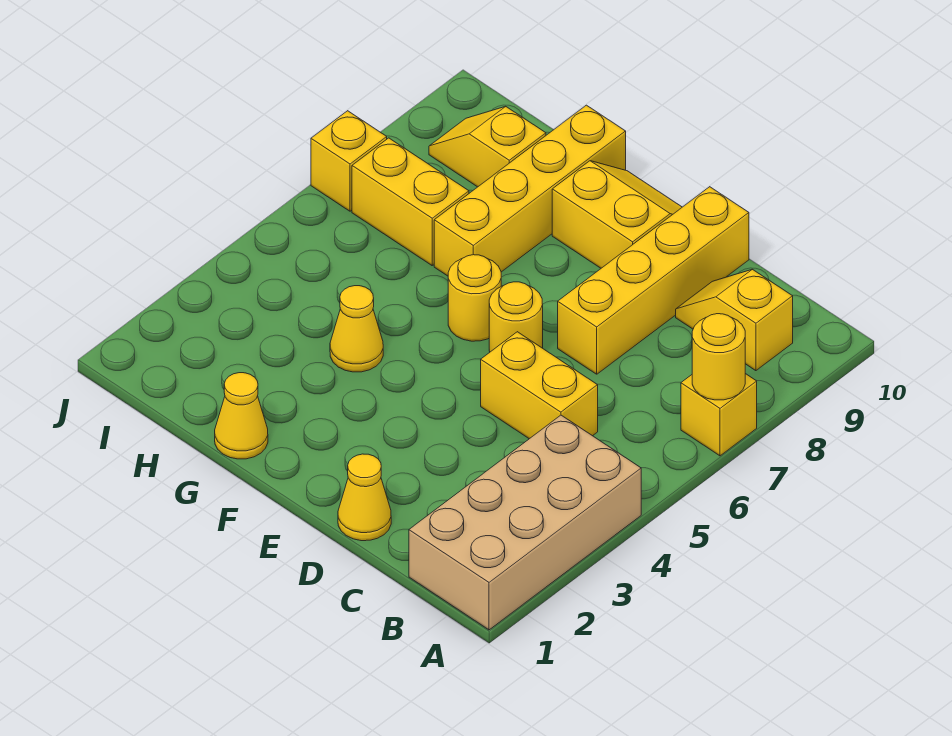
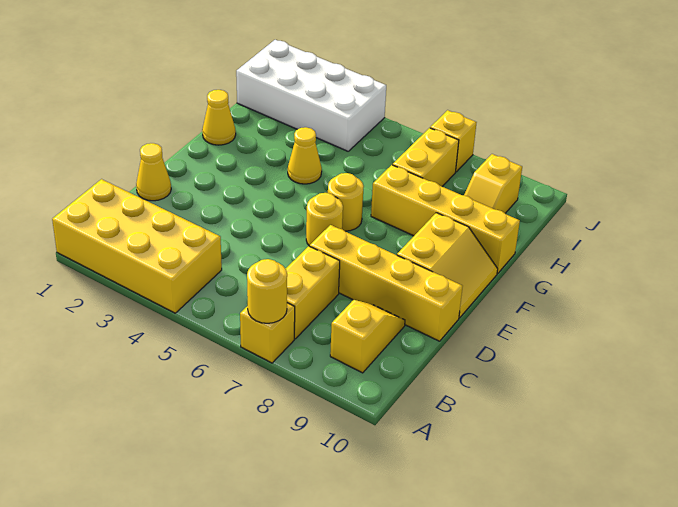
tan 2x4 brick [409,415,641,630] -> yellow 2x4 brick [52,179,222,313]
yellow 1x2 brick [481,332,598,439] -> yellow 1x2 brick moved to [286,246,340,339]
yellow 1x2 slope [429,107,546,187] -> yellow 1x2 slope turned to [464,154,522,213]
none -> white 2x4 brick [236,40,386,151]

